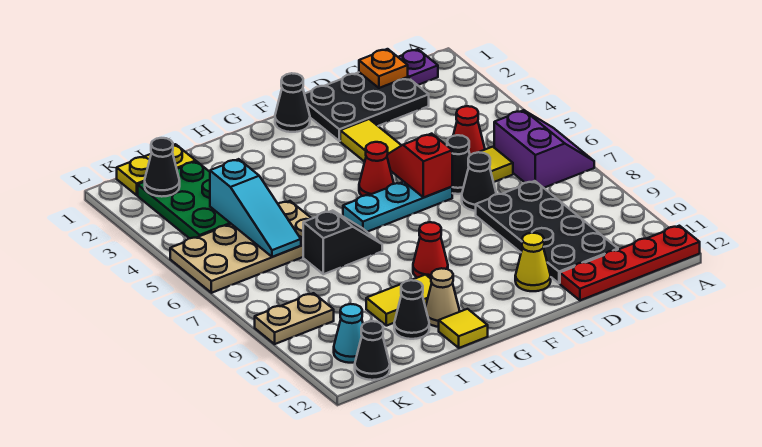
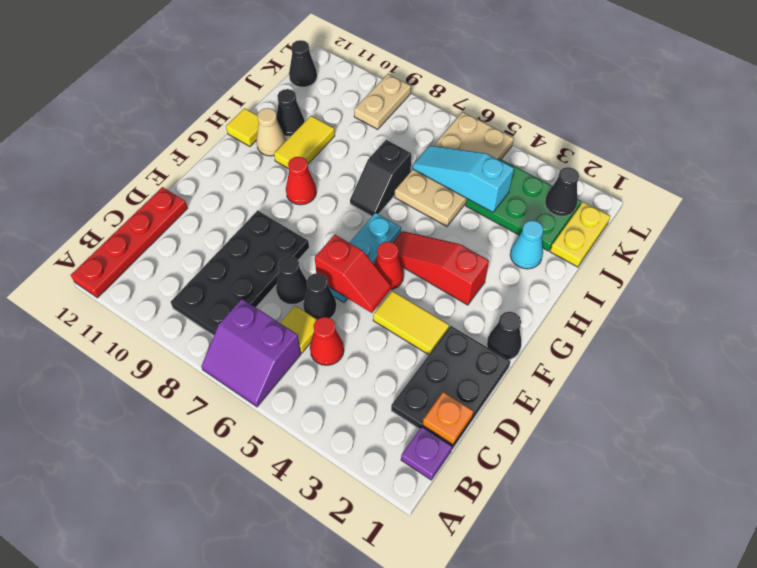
black 2x4 plate [476,181,618,283] -> black 2x4 plate turned to [171,210,309,335]
yellow 1x1 cone [515,233,551,291] -> none
none -> red 1x3 slope [393,231,489,305]
cyan 1x1 cone [334,304,363,363] -> cyan 1x1 cone moved to [510,220,544,269]

